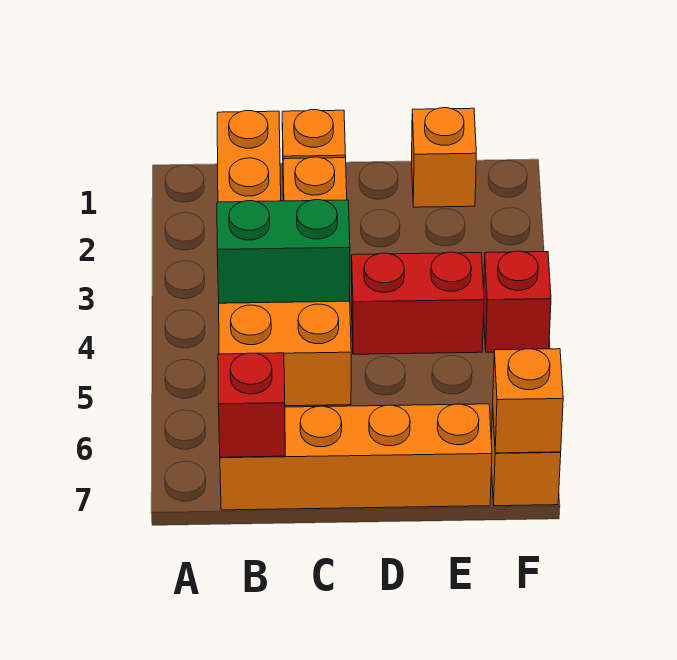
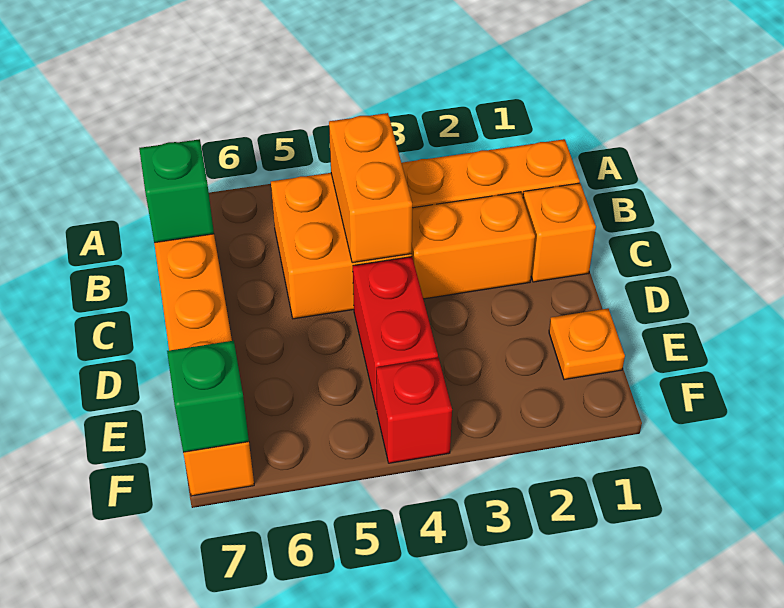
green 1x2 brick [217,200,350,303] -> orange 1x2 brick [329,113,412,263]
red 1x1 brick [218,353,285,457] -> green 1x1 brick [139,139,214,243]
orange 1x1 brick [412,108,476,207] -> orange 1x1 plate [549,309,625,380]
orange 1x1 brick [493,349,563,453] -> green 1x1 brick [167,341,249,453]

